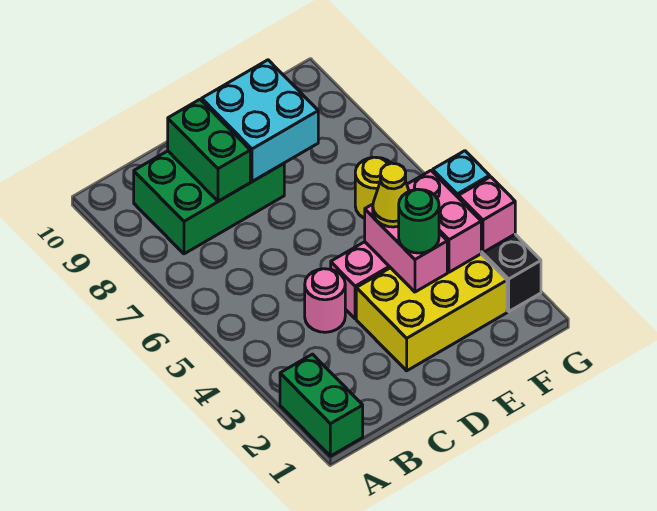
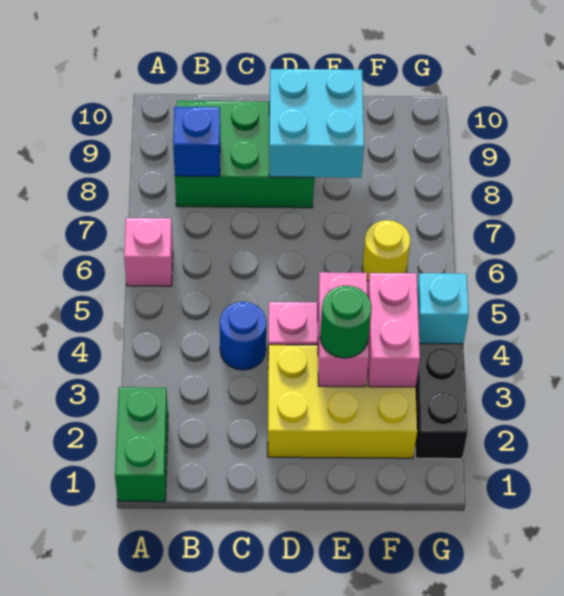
none -> blue 1x1 brick [173,107,220,176]
pink 1x1 round brick [305,269,345,332] -> blue 1x1 round brick [220,302,266,370]
green 1x2 brick [168,99,250,201] -> none
yellow 1x1 cone [373,163,409,227] -> none
pink 1x1 brick [458,177,515,252] -> pink 1x1 brick moved to [124,218,173,286]

